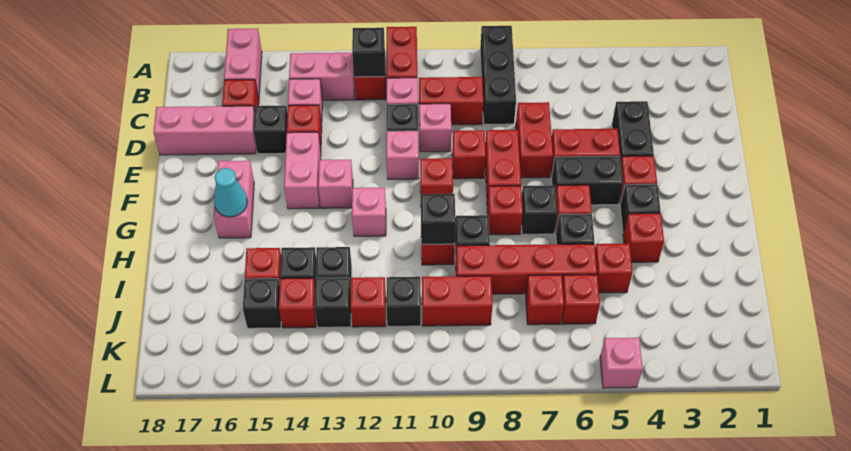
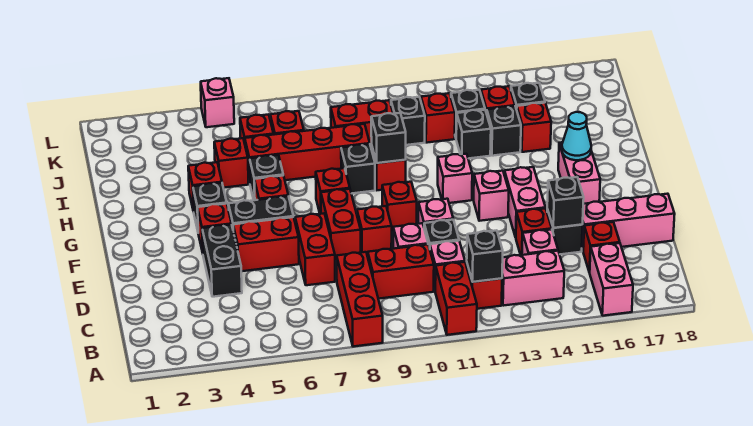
black 1x3 brick [480,26,516,124] -> red 1x3 brick [337,252,383,347]
black 1x1 brick [522,185,557,234] -> black 1x1 brick moved to [547,177,584,228]

